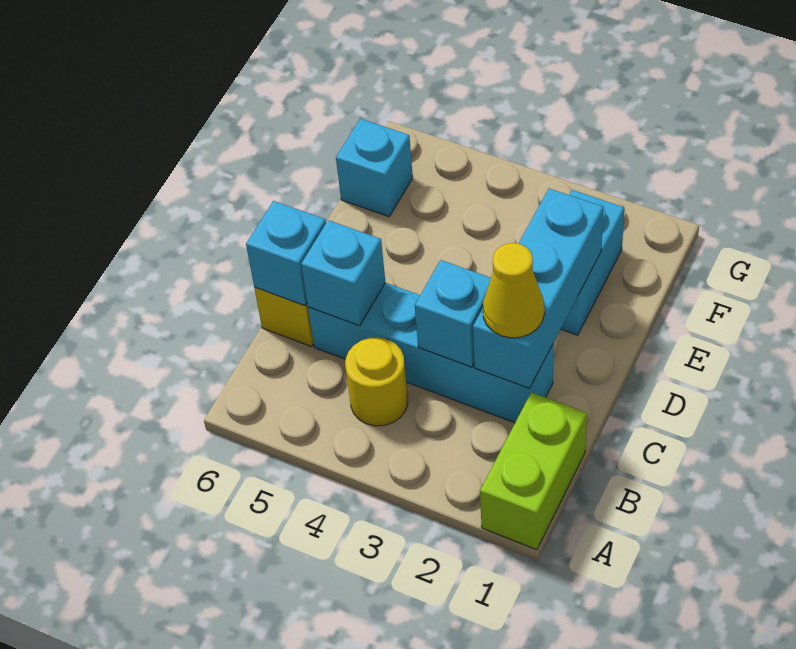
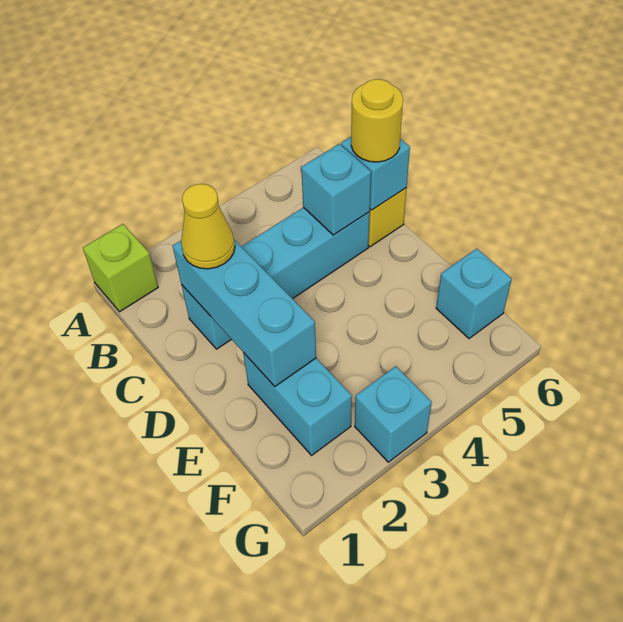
lime 1x2 brick [480,392,587,550] -> lime 1x1 brick [83,224,158,312]
yellow 1x1 round brick [345,337,408,426] -> yellow 1x1 round brick moved to [351,79,403,162]
cyan 1x1 brick [415,260,491,367] -> cyan 1x1 brick moved to [355,366,432,462]

